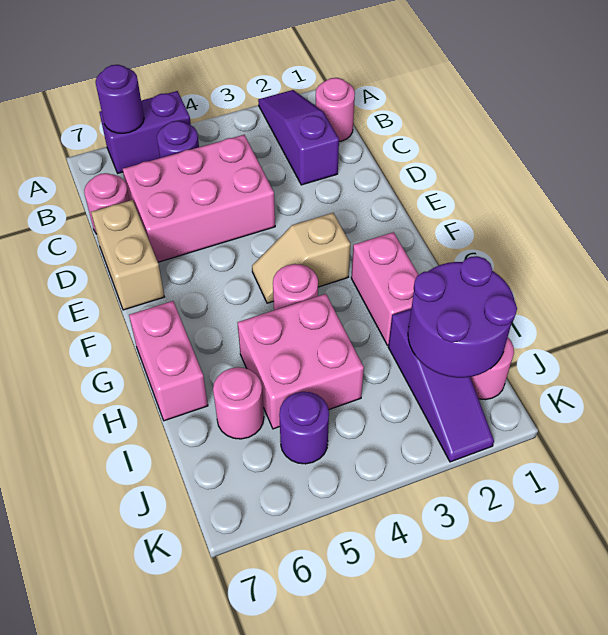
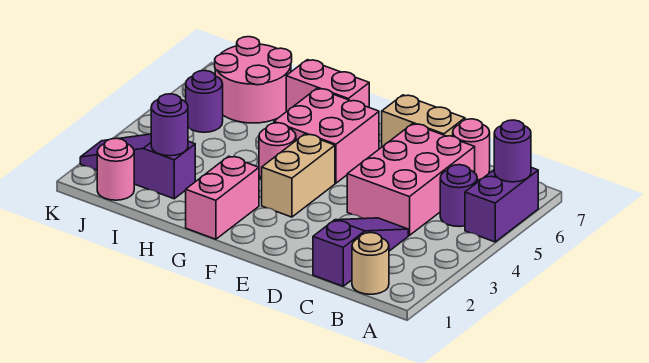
purple 1x3 slope [258,90,339,185] -> purple 1x3 slope turned to [313,218,408,286]
pink 1x1 round brick [316,78,355,142] -> tan 1x1 round brick [352,233,389,294]
tan 1x2 slope [252,213,350,303] -> tan 1x2 brick [262,134,335,217]
pink 1x2 brick [351,232,419,345] -> pink 1x2 brick turned to [186,156,259,239]
pink 2x2 brick [238,294,364,429] -> pink 2x2 brick moved to [274,88,379,183]
purple 2x2 round brick [408,256,517,378] -> purple 1x1 round brick [151,94,188,156]
pink 1x1 round brick [213,367,264,439] -> pink 2x2 round brick [215,37,292,123]

